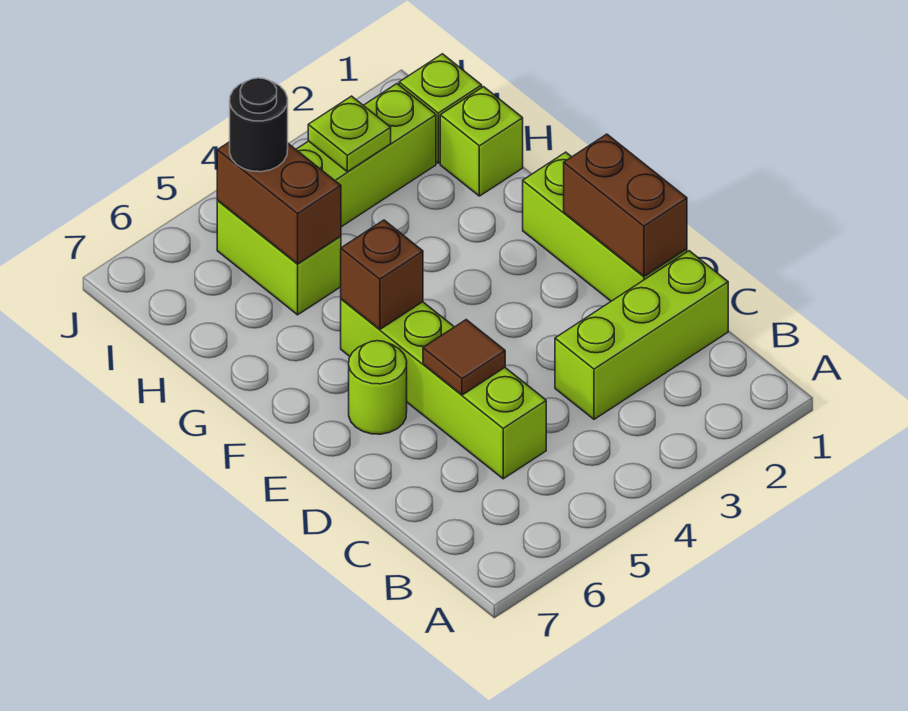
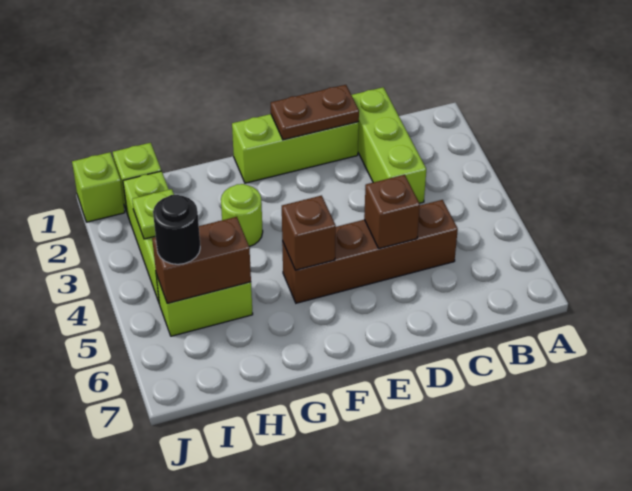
lime 1x4 brick [341,299,546,479] -> brown 1x4 brick [282,200,458,303]
brown 1x2 brick [564,134,687,276] -> brown 1x2 plate [271,85,359,140]
brown 1x1 tile [423,320,505,395] -> brown 1x1 brick [364,175,420,249]
lime 1x1 round brick [349,341,407,434] -> lime 1x1 round brick moved to [221,184,263,247]
lime 1x1 brick [440,87,523,196] -> lime 1x1 brick moved to [72,152,125,222]

